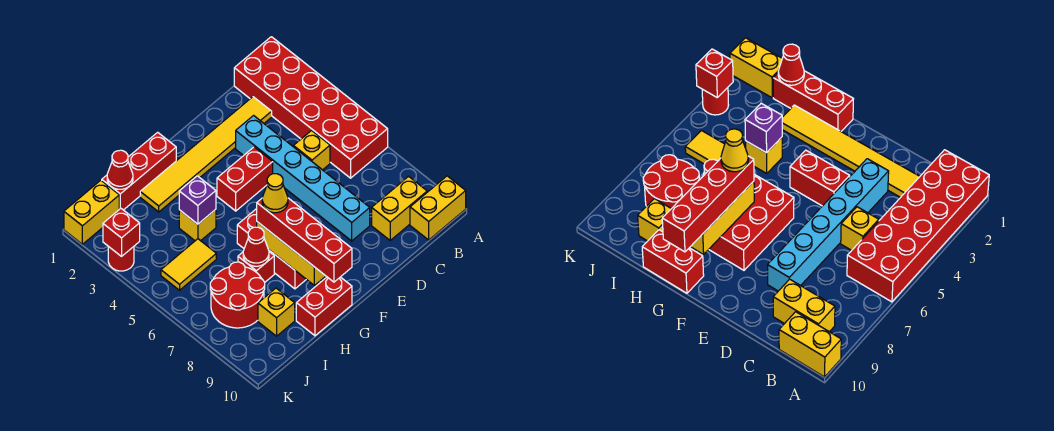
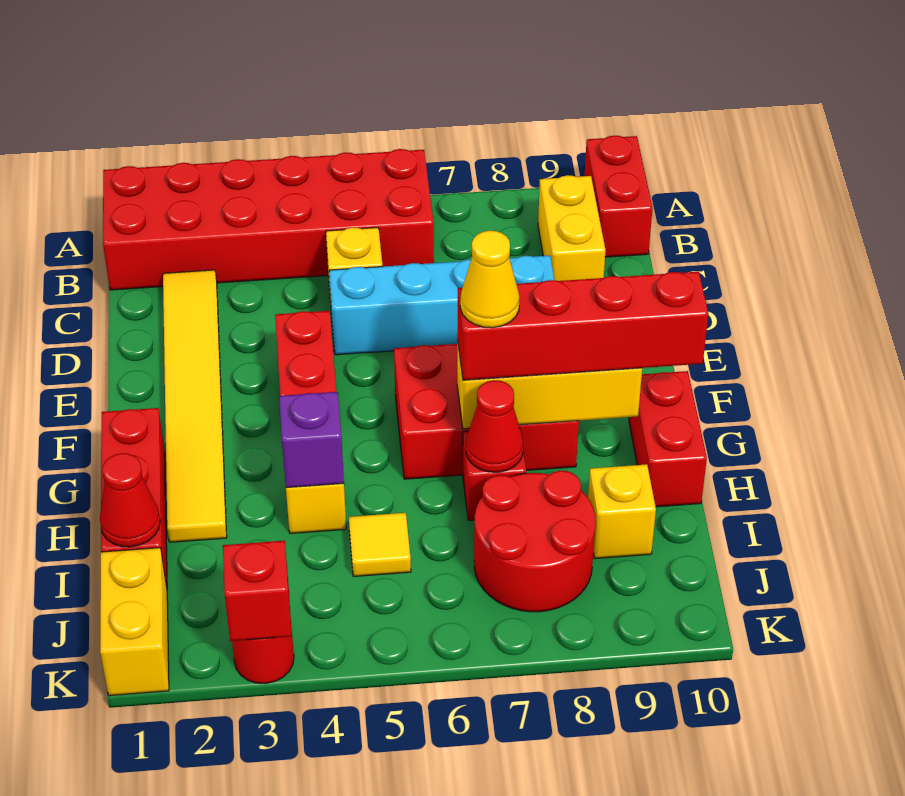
yellow 1x2 brick [410,176,466,240] -> red 1x2 brick [585,136,653,257]
cyan 1x6 brick [236,116,370,241] -> cyan 1x4 brick [329,255,554,355]
yellow 1x2 tile [161,239,216,290] -> yellow 1x1 tile [349,513,411,576]

